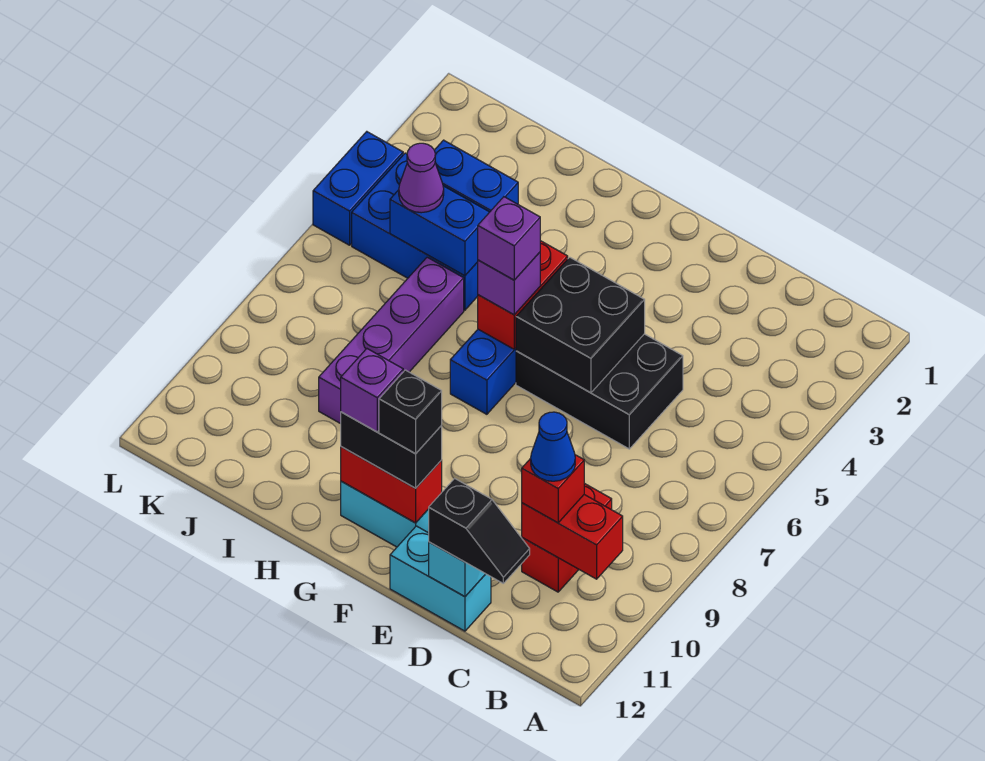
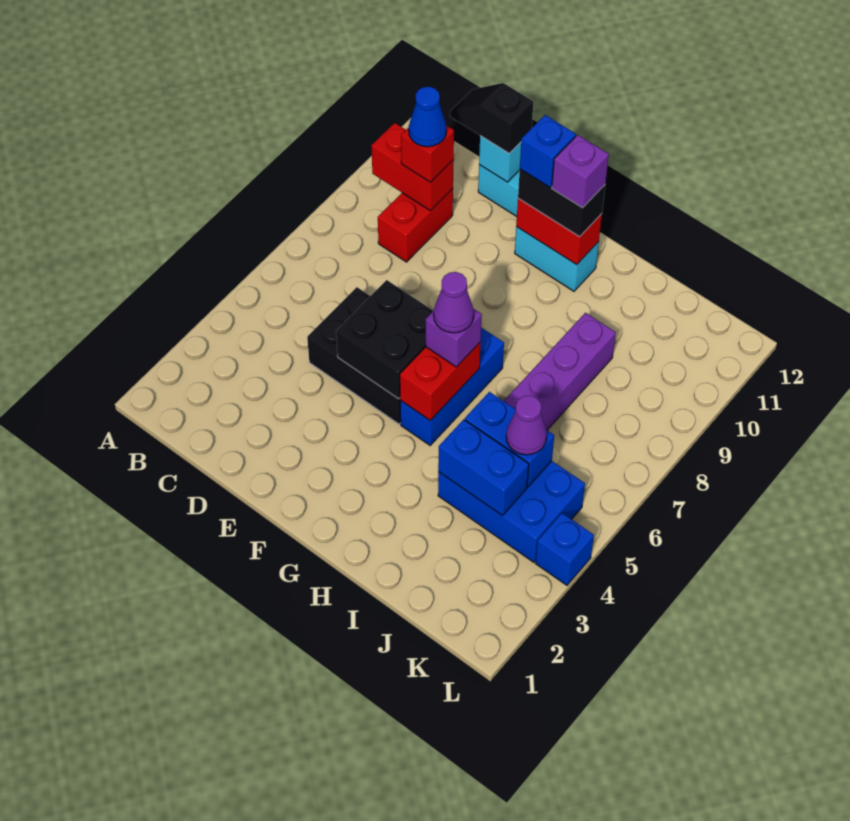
black 1x1 brick [379,370,442,453] -> blue 1x1 brick [520,115,576,187]
purple 1x1 brick [478,197,540,280] -> purple 1x1 cone [434,272,474,333]
blue 1x2 brick [313,132,403,245] -> blue 1x1 brick [536,513,594,585]

